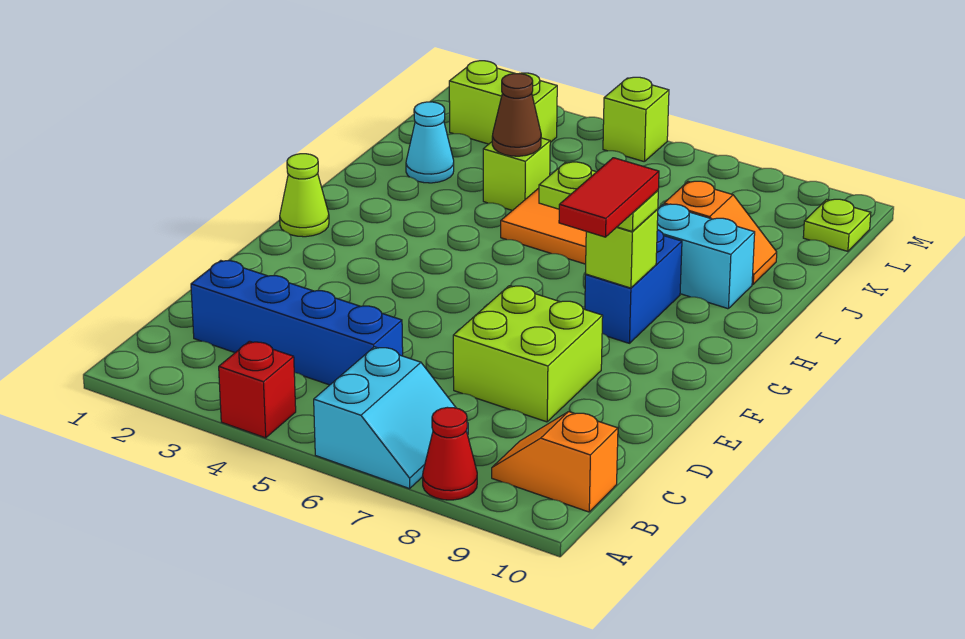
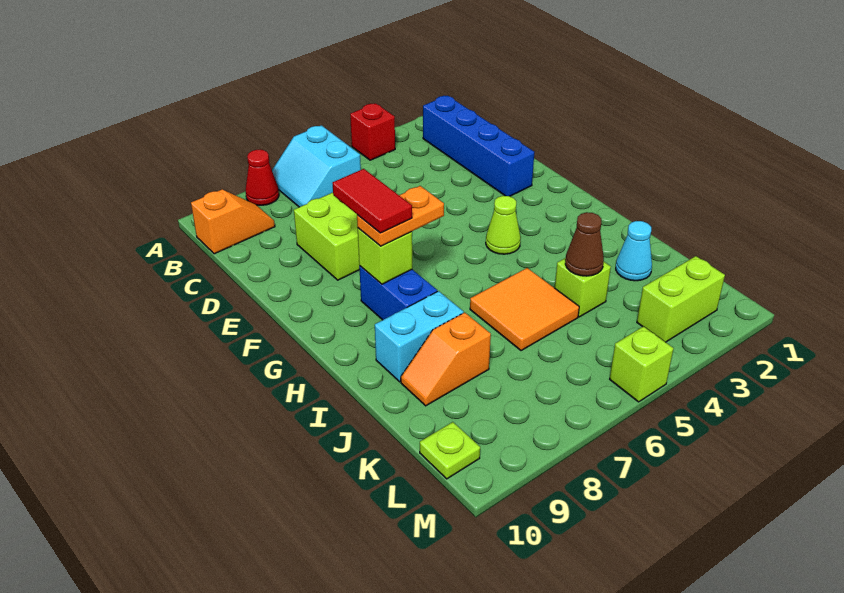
blue 1x4 brick [191,261,403,385] -> blue 1x4 brick turned to [423,96,534,196]
lime 1x1 cone [280,154,329,237] -> lime 1x1 cone moved to [486,196,521,254]
lime 1x2 plate [539,162,658,231] -> orange 1x2 plate [357,186,444,246]

